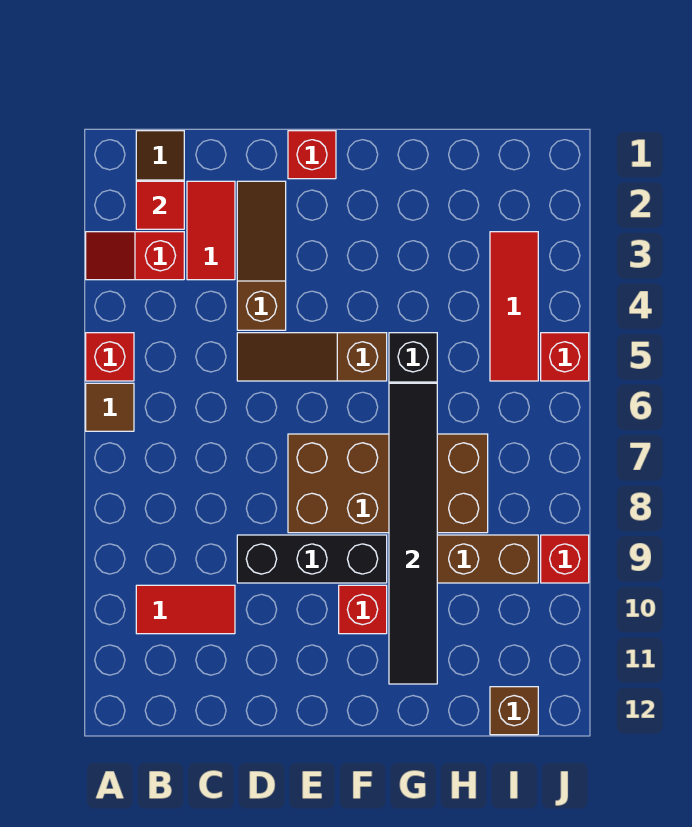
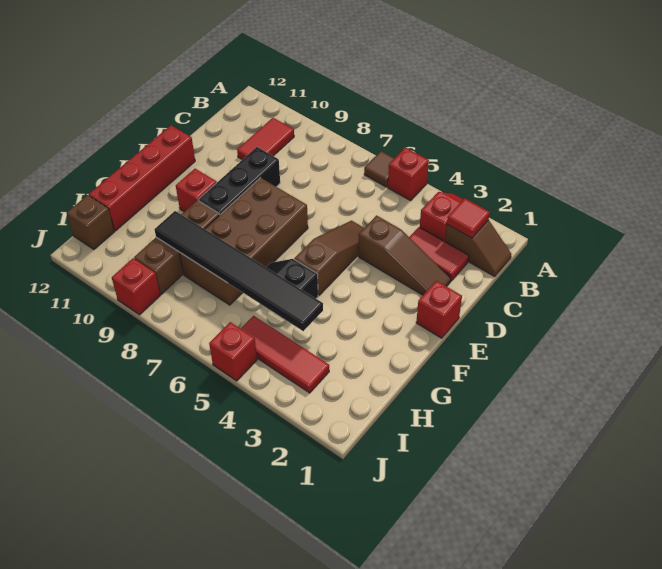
none -> red 1x4 brick [89,125,195,231]
black 1x6 tile [389,383,437,684] -> black 1x6 tile moved to [154,211,323,331]

